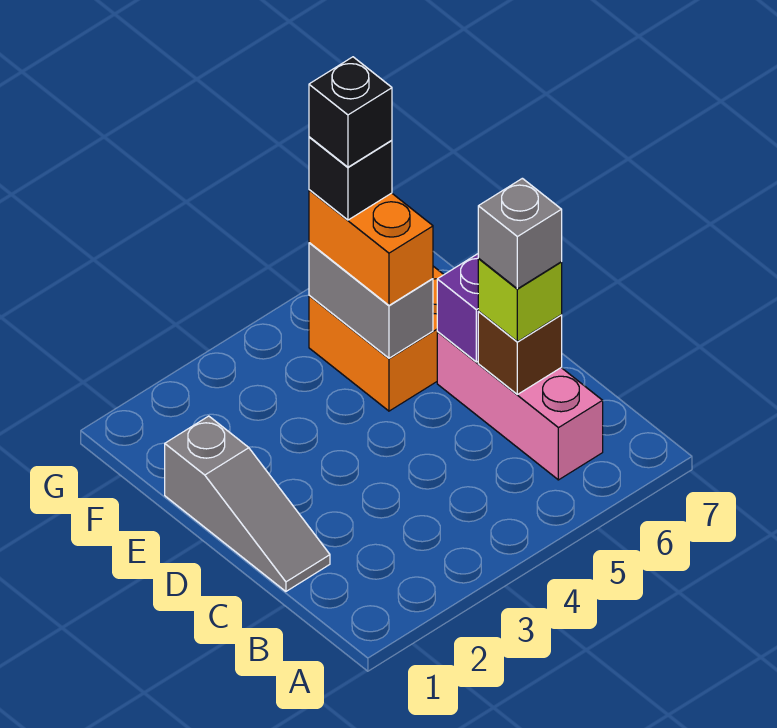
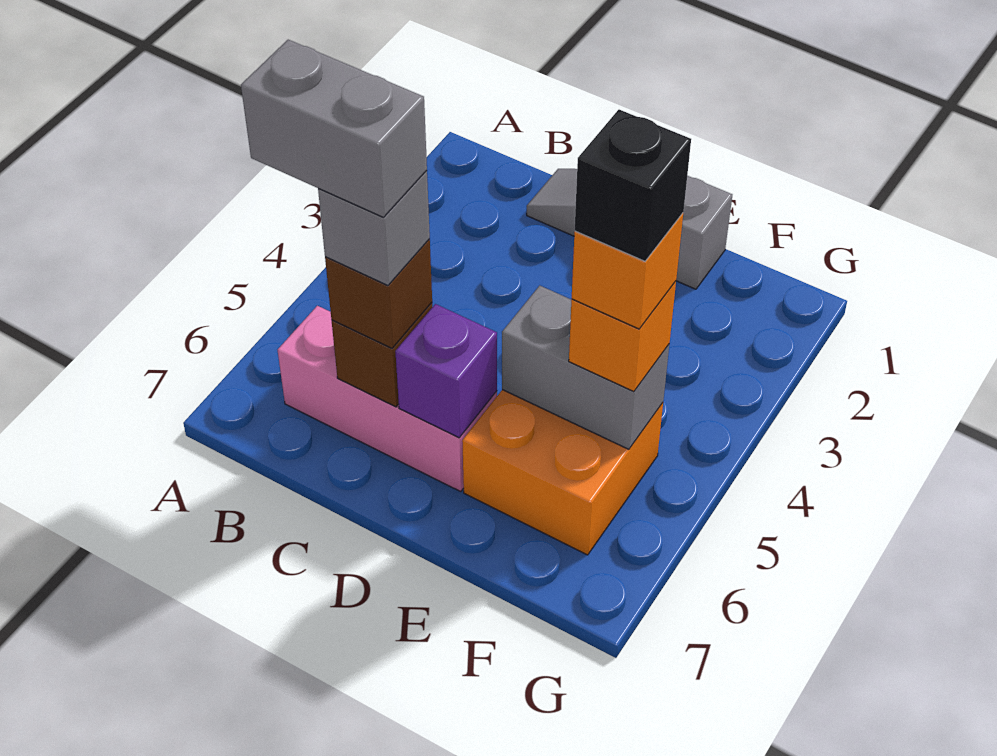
none -> grey 1x2 brick [241,40,427,217]
lime 1x1 brick [478,258,562,342] -> brown 1x1 brick [325,239,432,348]
orange 1x2 brick [309,190,433,305] -> orange 1x1 brick [569,281,676,392]
black 1x1 brick [309,137,392,220] -> orange 1x1 brick [572,213,683,329]

